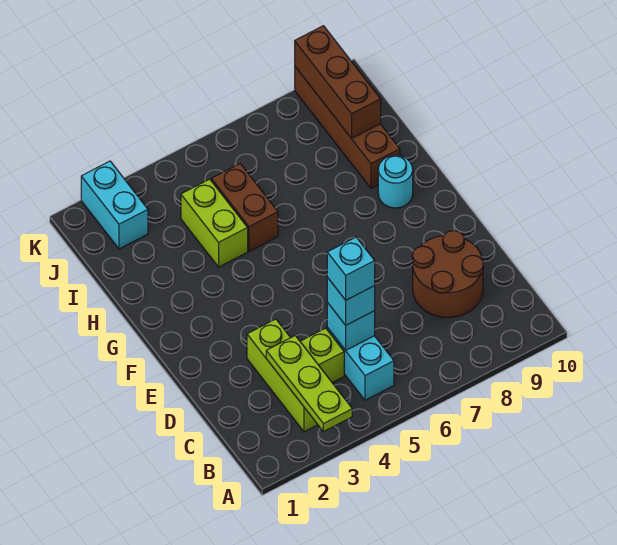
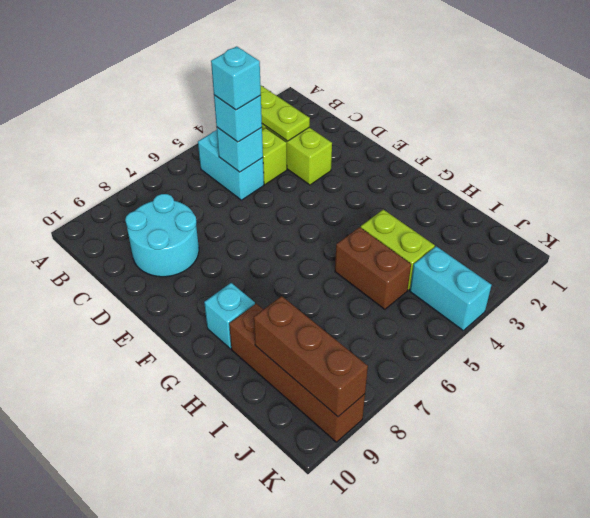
brown 2x2 round brick [412,231,484,317] -> cyan 2x2 round brick [125,194,199,277]
cyan 1x1 round brick [378,155,413,208] -> cyan 1x1 brick [204,283,255,349]
cyan 1x2 brick [81,161,148,249] -> cyan 1x2 brick moved to [410,246,492,330]

